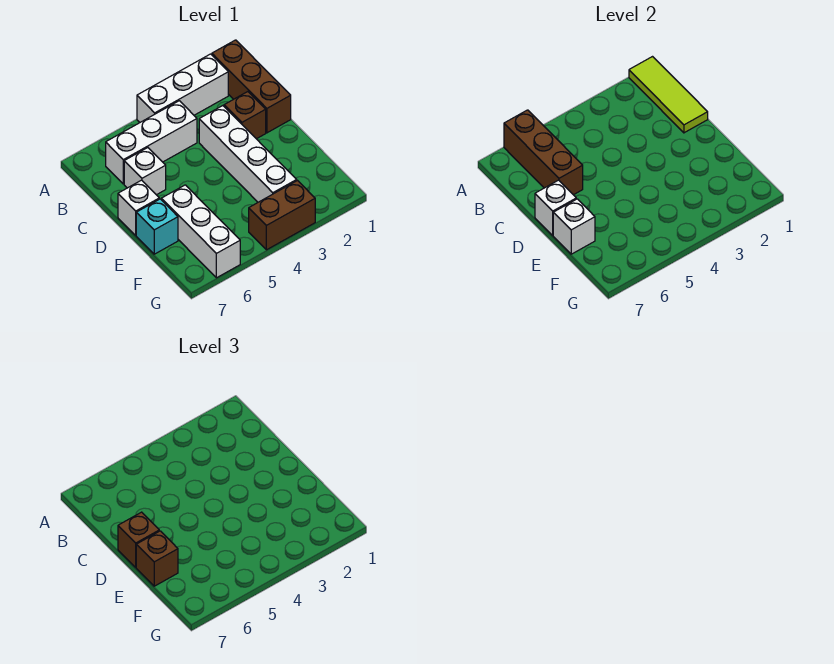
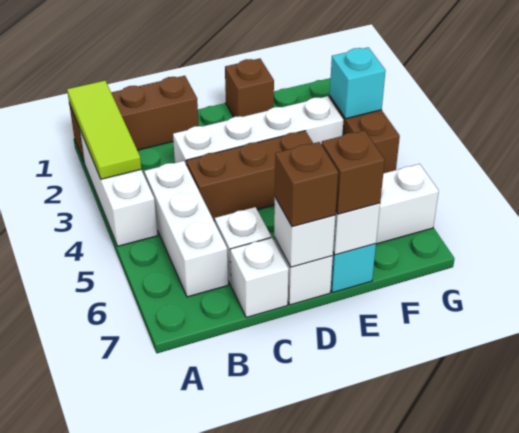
lime 1x3 tile [629,57,708,133] -> lime 1x3 tile turned to [67,81,141,179]
brown 1x3 brick [504,110,583,195] -> brown 1x3 brick moved to [186,131,313,221]
brown 1x1 brick [224,92,266,139] -> brown 1x1 brick moved to [225,58,274,117]
none -> white 1x1 brick [230,238,289,318]
none -> cyan 1x1 brick [330,47,386,119]

